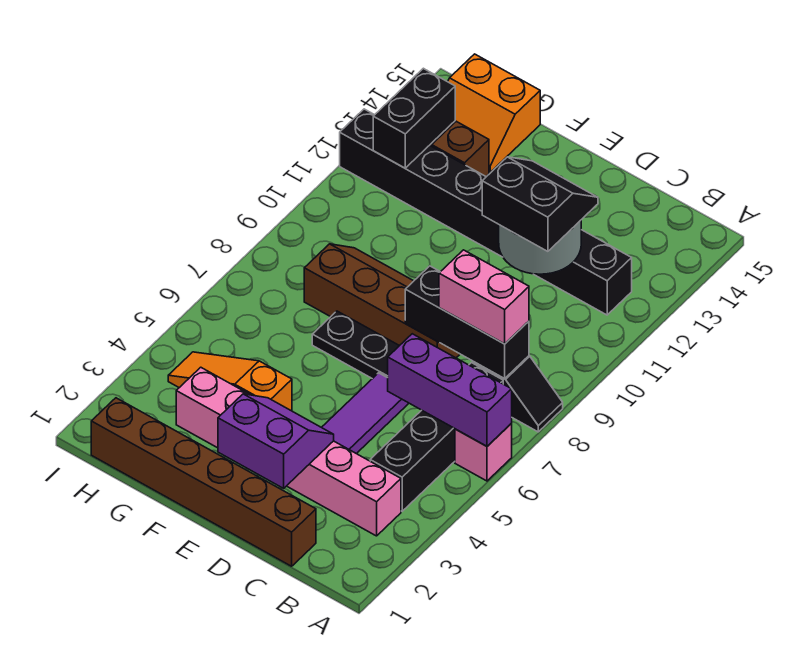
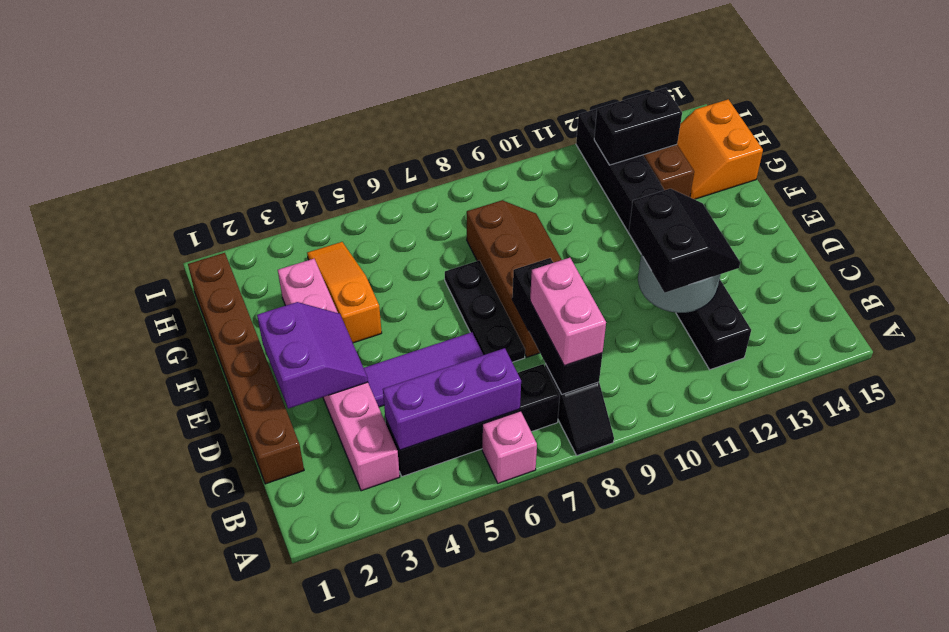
purple 1x3 brick [388,334,512,446] -> purple 1x3 brick turned to [383,348,521,450]

